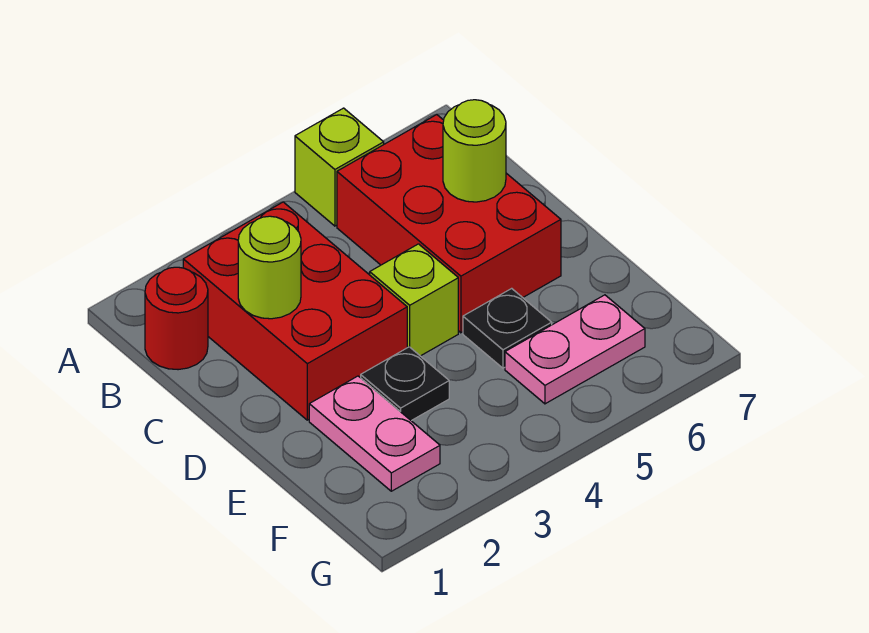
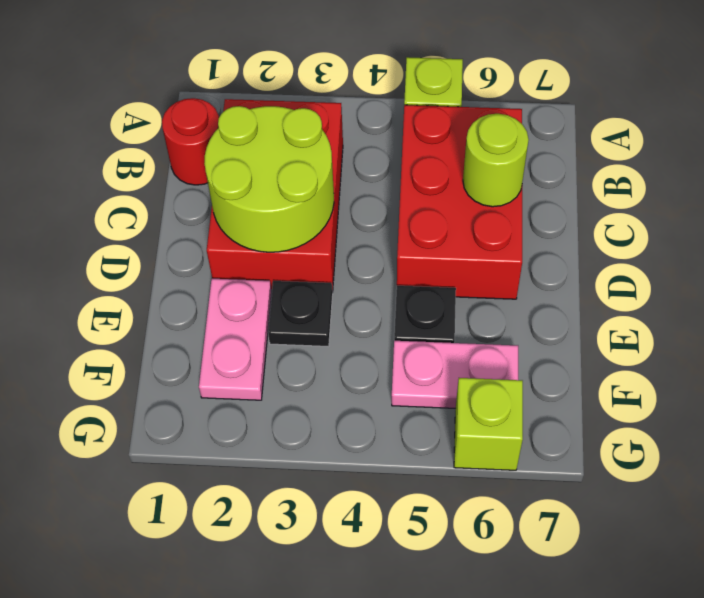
lime 1x1 round brick [238,216,301,319] -> lime 2x2 round brick [204,106,334,252]
lime 1x1 brick [370,244,458,356] -> lime 1x1 brick moved to [454,378,523,470]

